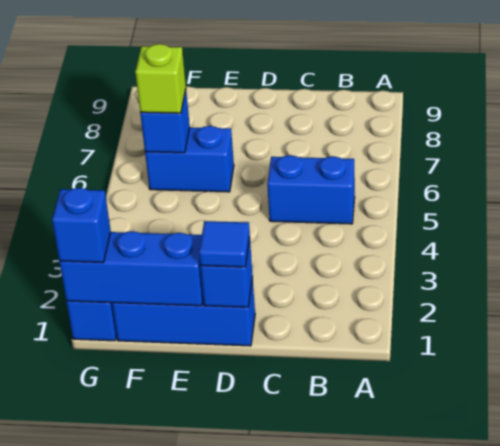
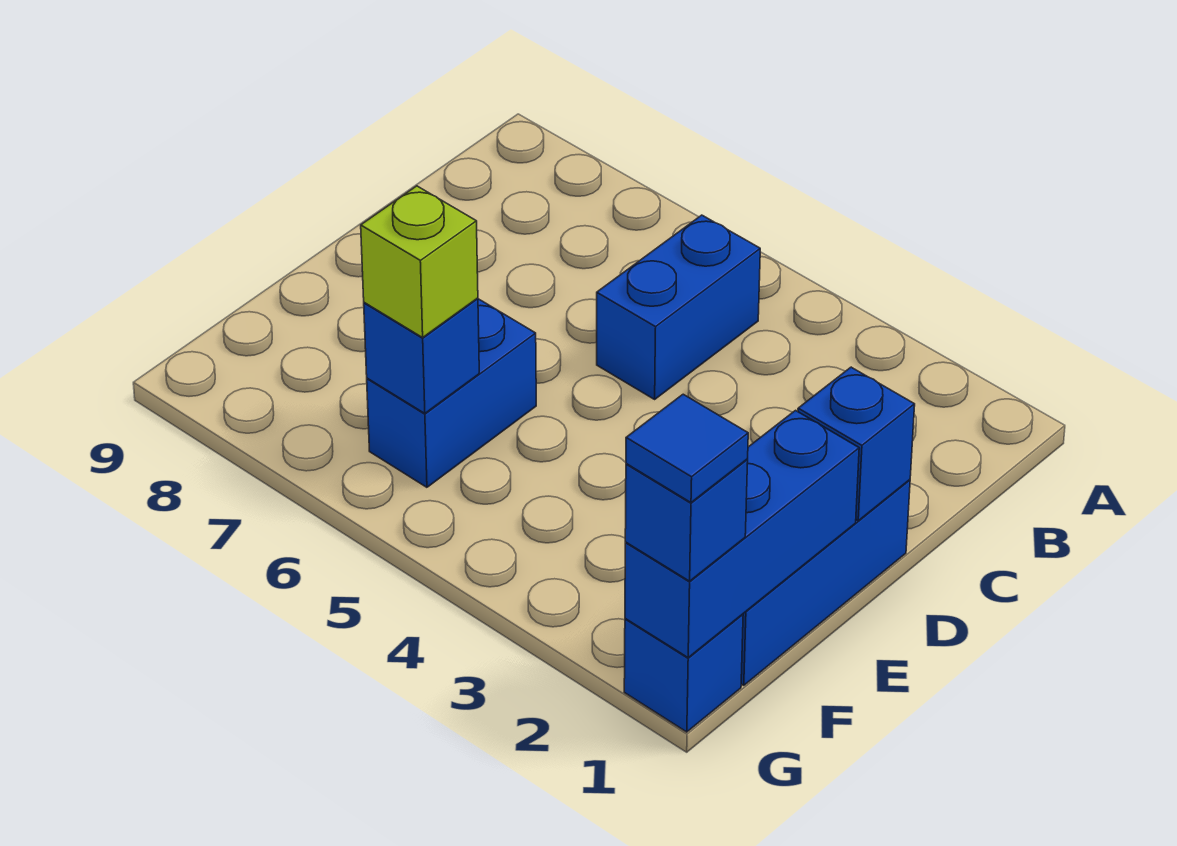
blue 1x1 tile [199,221,250,267] -> blue 1x1 tile moved to [626,394,748,502]

